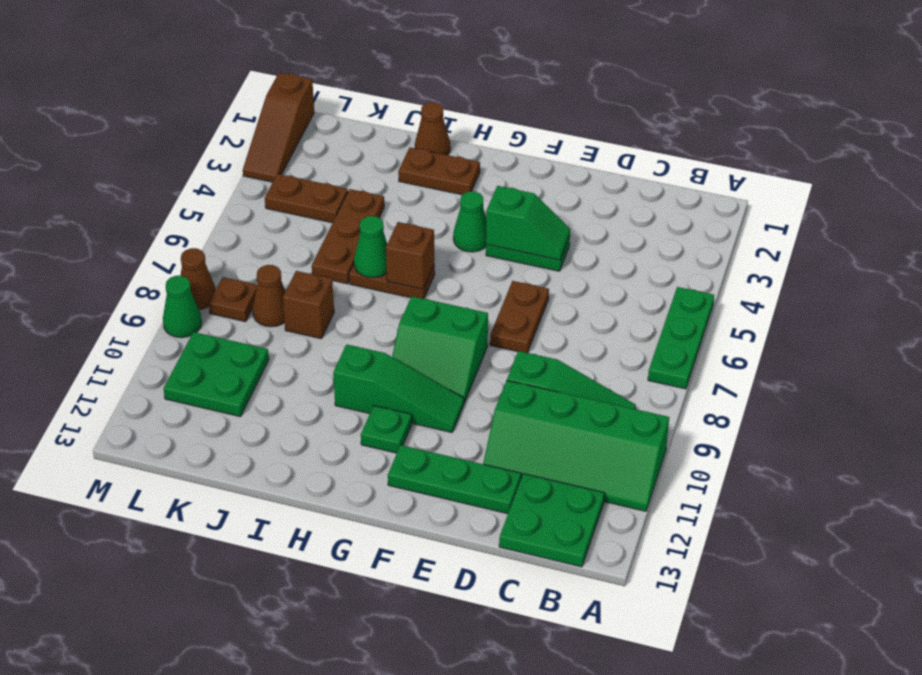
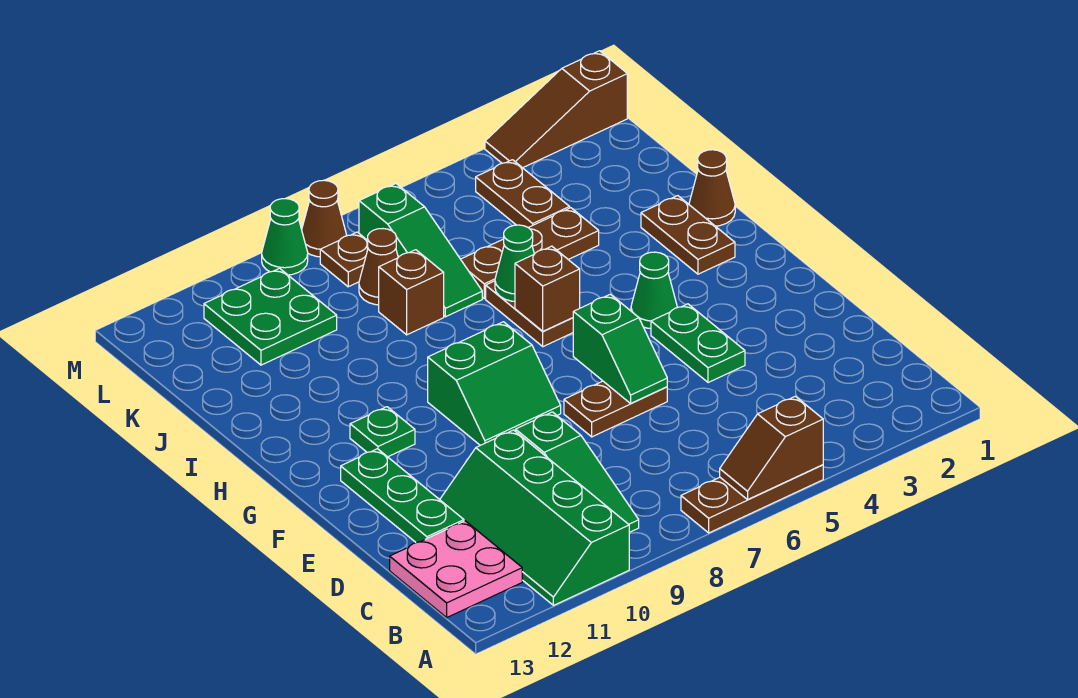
green 1x3 plate [648,287,714,389] -> brown 1x3 plate [681,465,823,533]
none -> brown 1x2 slope [720,396,823,500]
green 2x2 plate [499,474,605,567] -> pink 2x2 plate [390,521,522,617]
green 1x2 slope [486,186,570,260] -> green 1x2 slope moved to [573,294,667,403]
green 2x2 slope [392,296,488,403] -> green 2x2 slope turned to [428,322,561,445]
green 1x3 slope [333,344,464,433] -> green 1x3 slope moved to [359,184,482,317]

